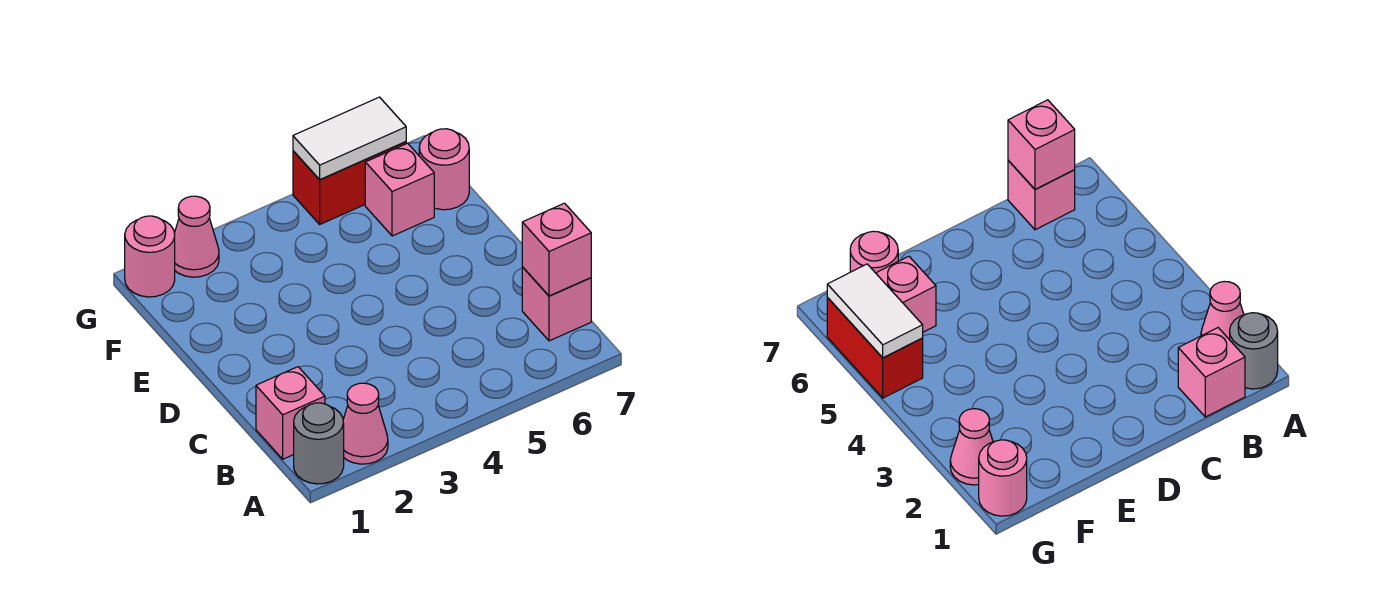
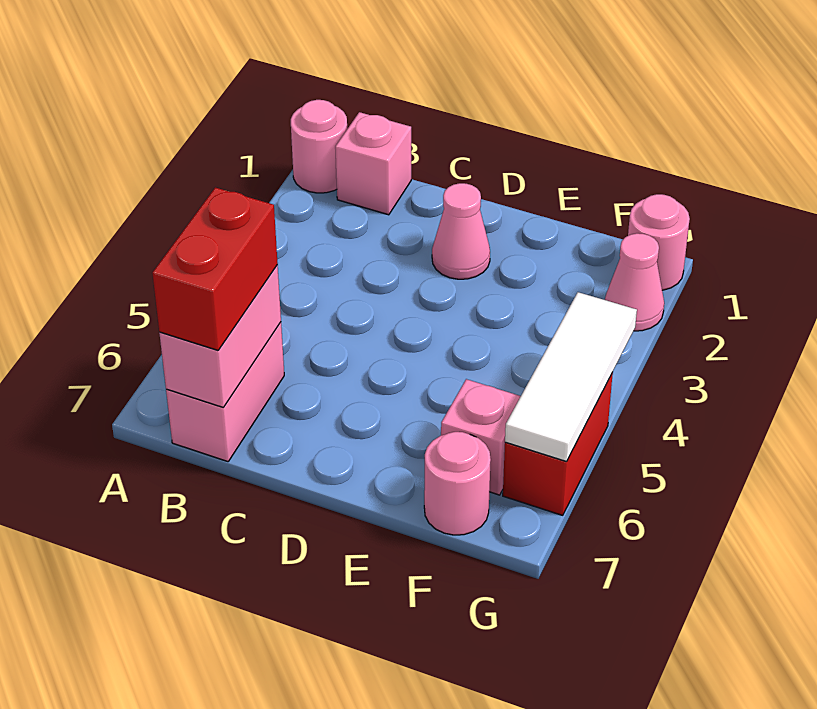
grey 1x1 round brick [294,403,344,484] -> pink 1x1 round brick [291,100,347,193]
pink 1x1 cone [343,383,388,464] -> pink 1x1 cone moved to [432,183,490,279]
none -> red 1x2 brick [152,187,278,350]
pink 1x1 brick [522,267,591,341] -> pink 1x2 brick [166,322,284,462]
pink 1x1 brick [522,203,591,296] -> pink 1x2 brick [159,265,281,407]
white 1x2 tile [293,97,406,180] -> white 1x3 tile [505,292,637,462]

